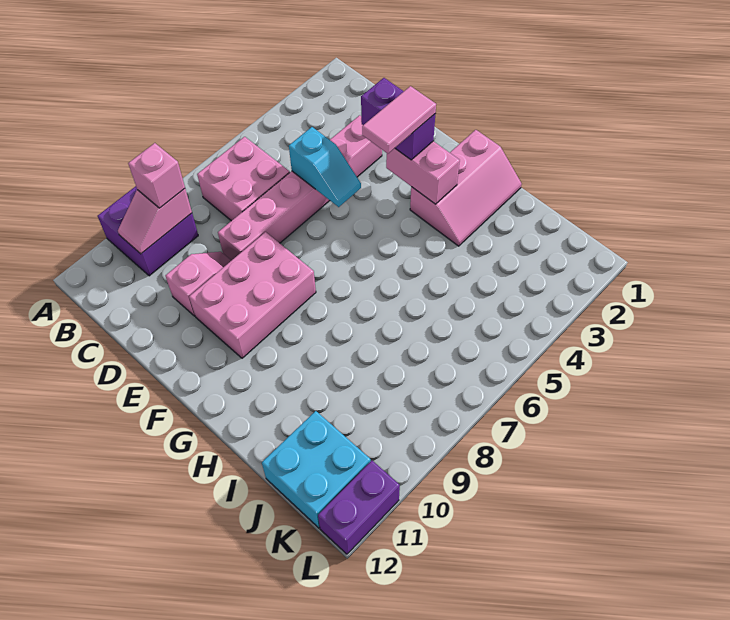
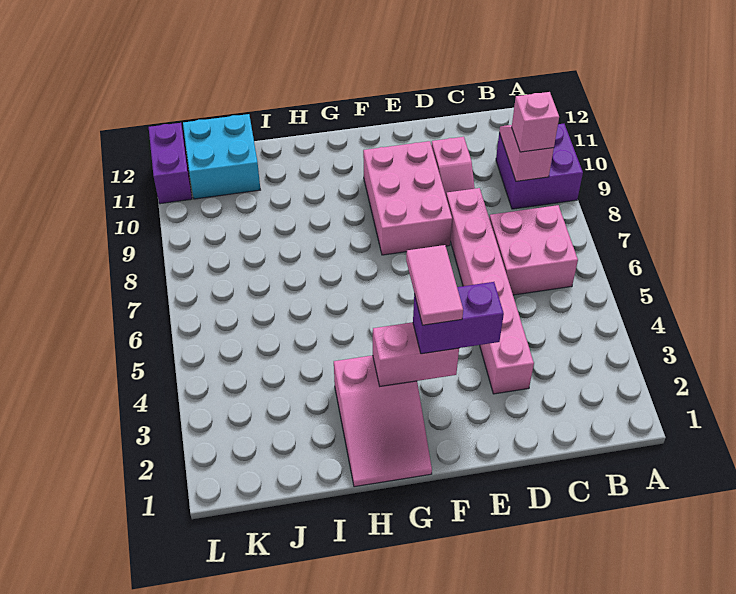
cyan 1x2 slope [289,127,361,207] -> none
pink 2x3 slope [410,130,522,246] -> pink 2x3 slope turned to [334,355,432,487]

